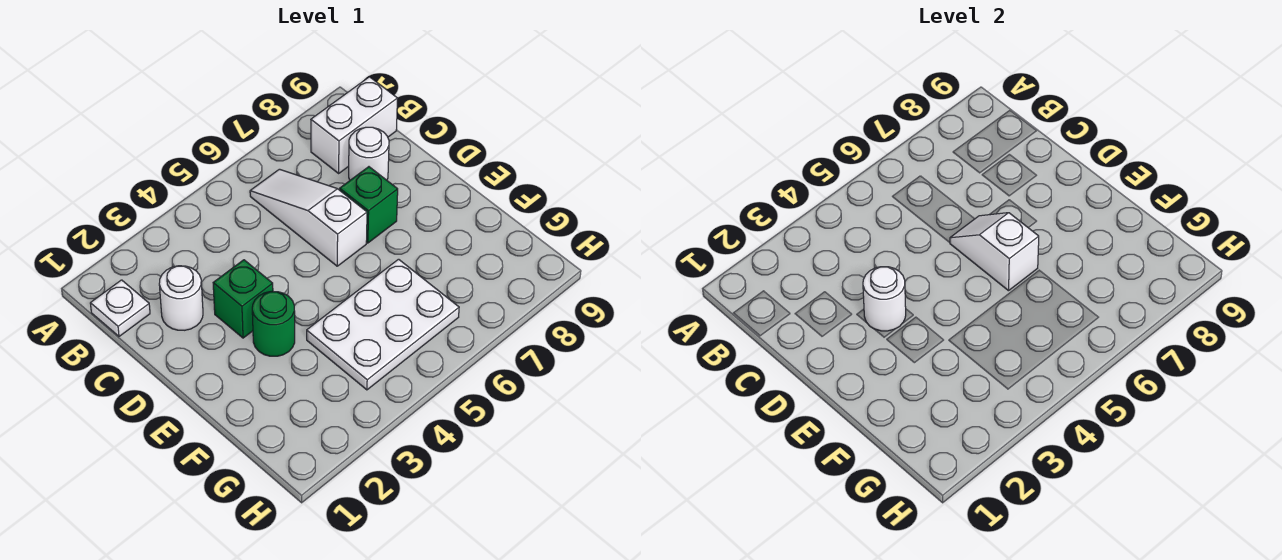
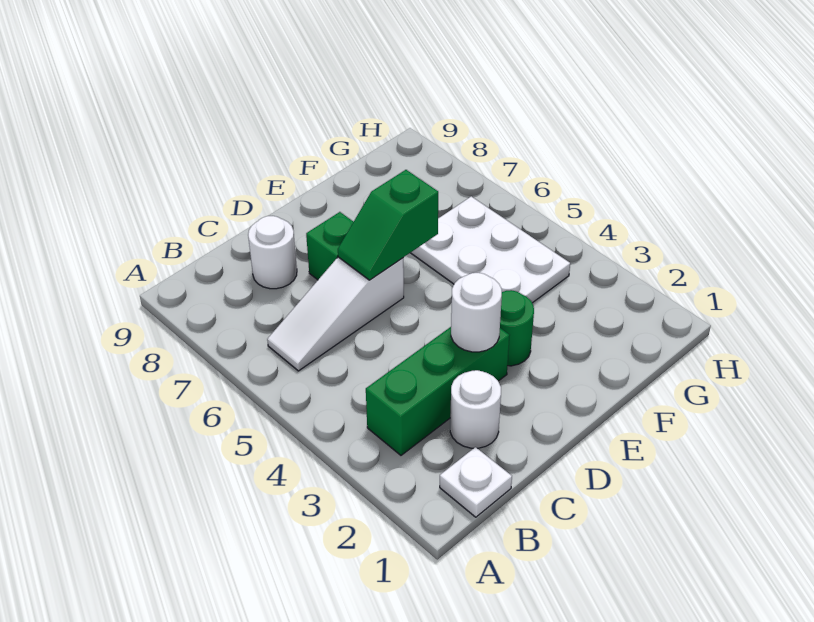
white 1x2 brick [311,77,398,173] -> none
green 1x1 brick [213,260,273,338] -> green 1x3 brick [366,327,510,455]
white 1x2 slope [950,213,1039,291] -> green 1x2 slope [338,170,438,280]

